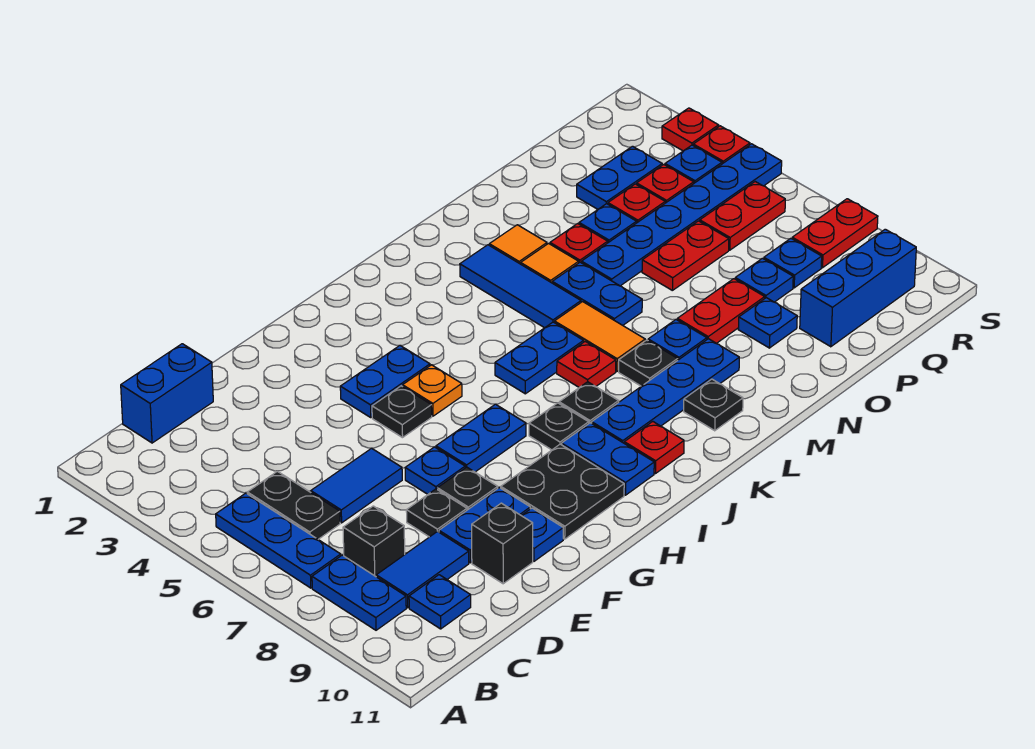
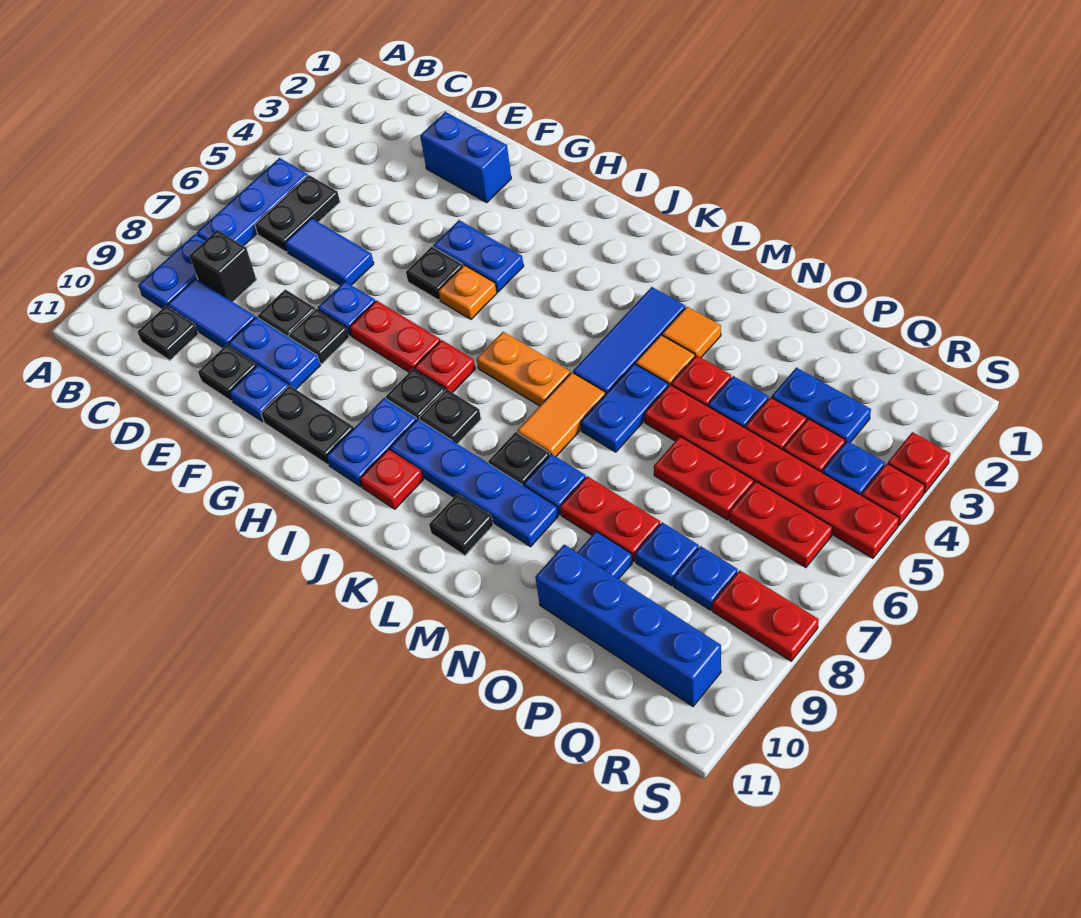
blue 1x2 brick [121,344,213,443] -> blue 1x2 brick moved to [420,112,511,202]
blue 1x1 plate [409,575,471,629] -> black 1x1 plate [138,306,198,360]
black 1x1 brick [472,503,533,584] -> black 1x1 plate [198,345,257,401]
blue 1x2 plate [436,404,526,472] -> red 1x2 plate [350,300,440,372]
black 2x2 plate [501,444,624,539] -> black 1x2 plate [261,385,354,465]
blue 1x2 plate [495,322,584,394] -> orange 1x2 plate [477,332,570,406]
red 1x1 plate [557,342,616,387] -> red 1x1 plate moved to [415,340,475,393]
blue 1x6 plate [582,144,782,286] -> red 1x6 plate [644,385,899,558]
blue 1x3 brick [800,229,916,347] -> blue 1x4 brick [535,545,721,706]

